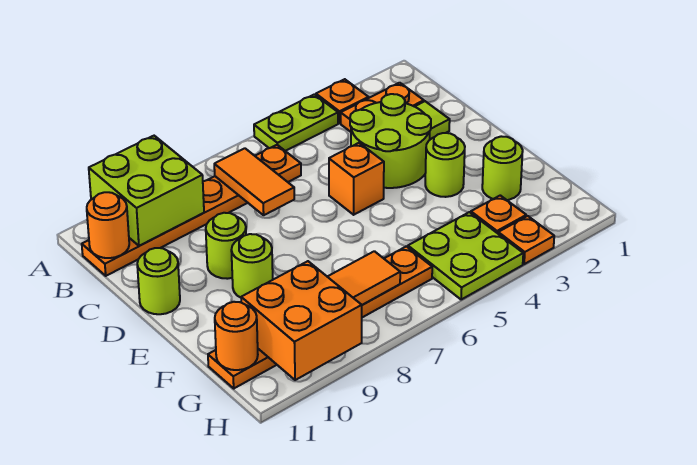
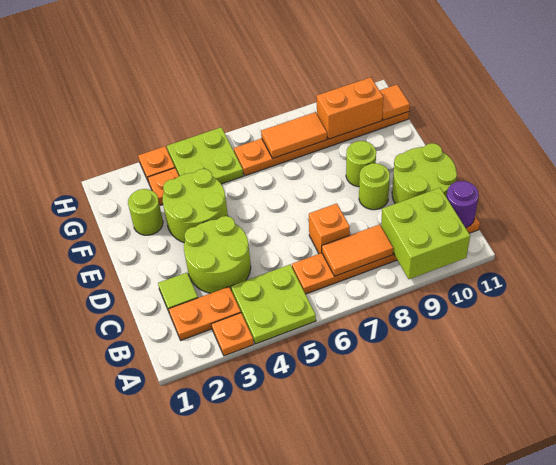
lime 1x2 plate [254,94,338,151] -> lime 2x2 plate [231,265,316,344]
orange 1x2 tile [214,148,294,215] -> orange 1x2 tile turned to [322,224,393,276]
orange 1x1 round brick [87,192,129,258] -> purple 1x1 round brick [446,181,479,228]
orange 1x1 brick [329,143,384,215] -> orange 1x1 brick moved to [309,204,350,254]
lime 1x1 round brick [137,248,180,314] -> lime 2x2 round brick [392,143,457,204]
lime 1x1 round brick [425,133,465,197] -> lime 2x2 round brick [163,169,228,243]
orange 2x2 brick [241,261,362,380] -> orange 1x2 brick [317,77,383,139]
orange 1x1 round brick [215,302,258,370] -> orange 1x1 tile [380,85,410,120]

